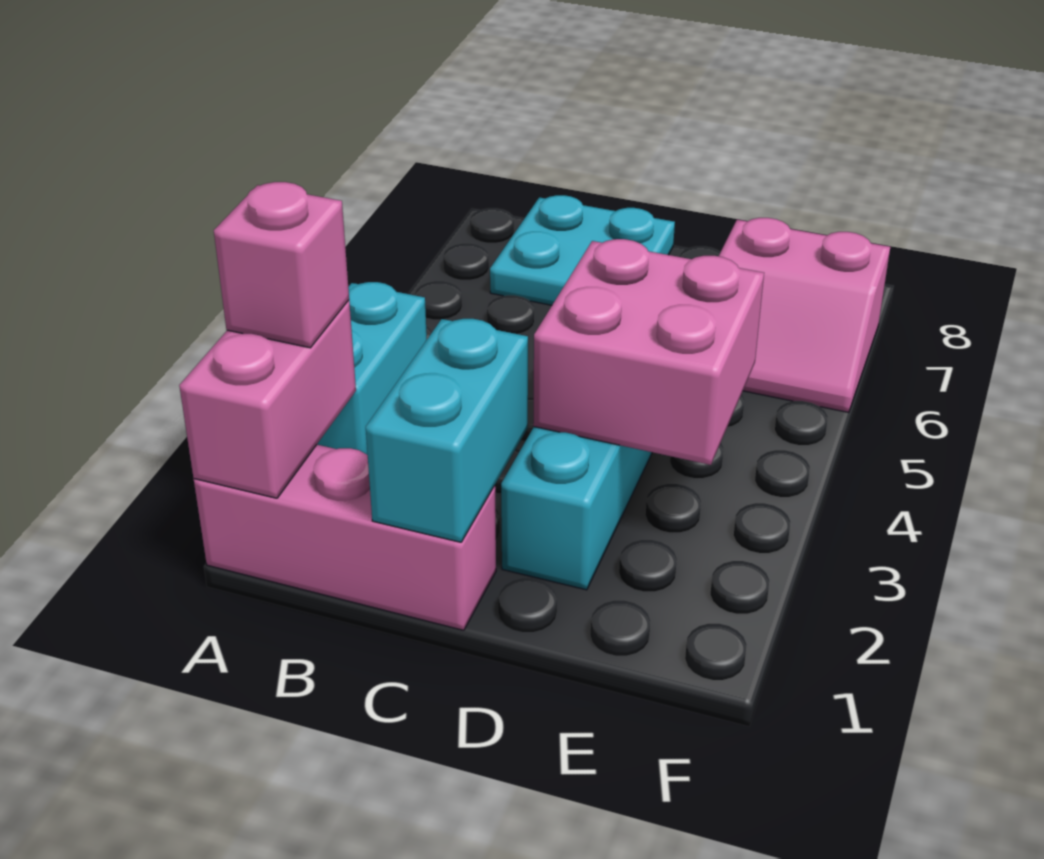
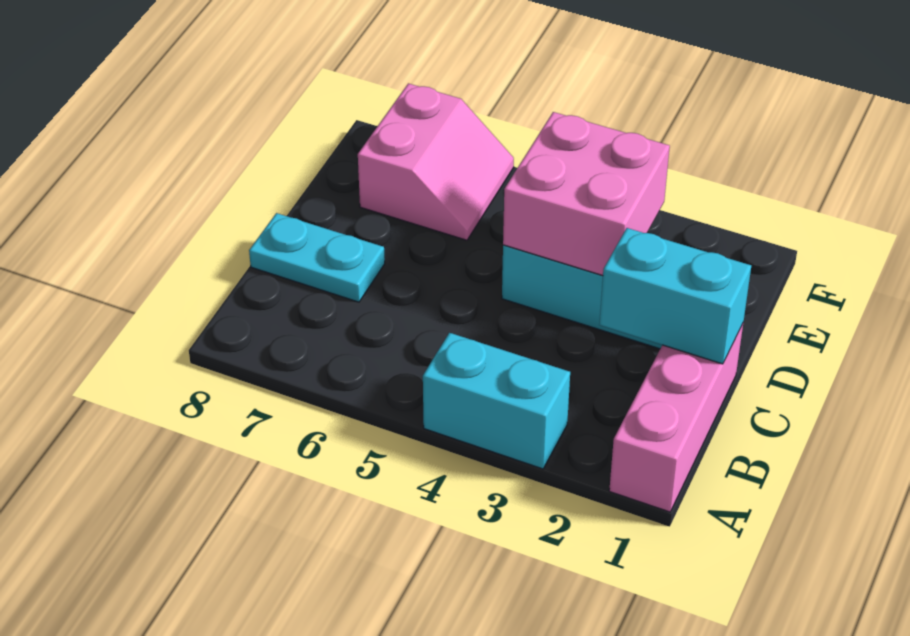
pink 1x2 brick [179,300,356,498] -> none
pink 1x1 brick [214,182,349,348] -> none
cyan 2x2 plate [490,195,675,305] -> cyan 1x2 plate [249,213,385,302]

